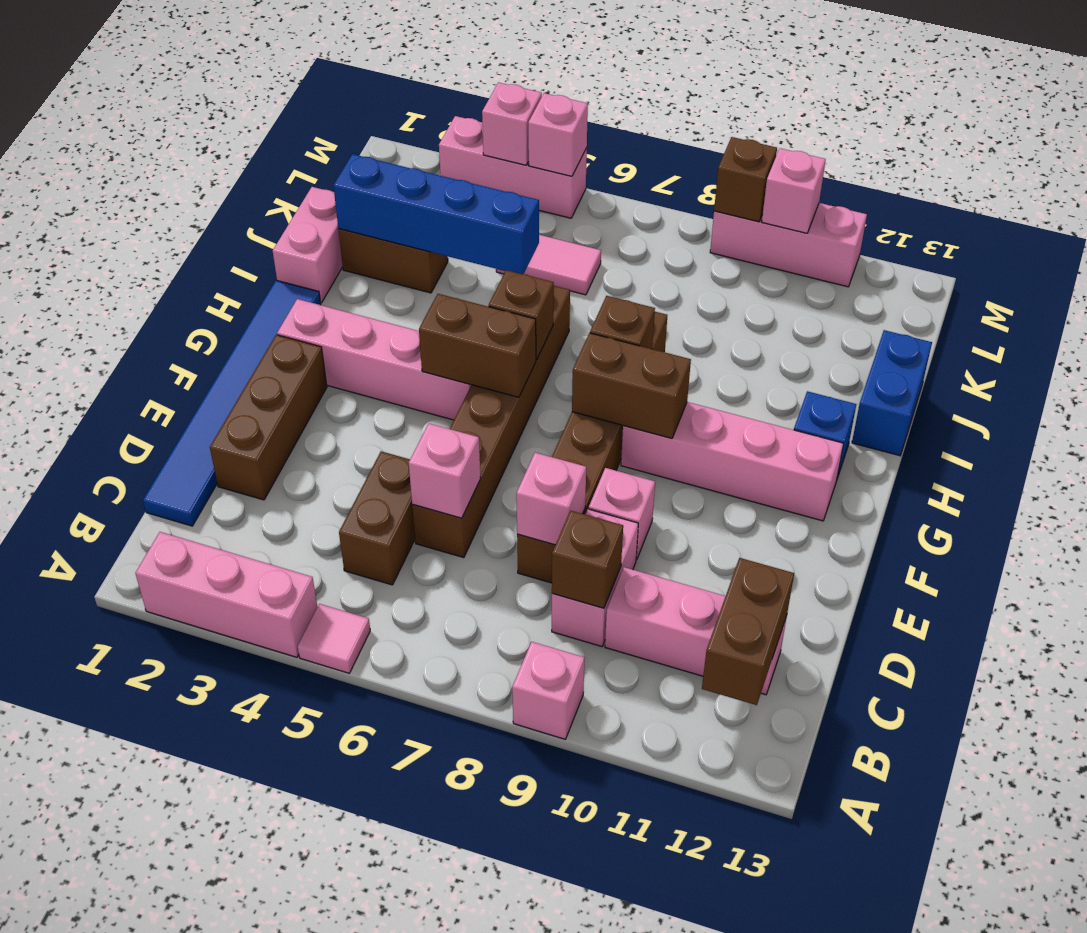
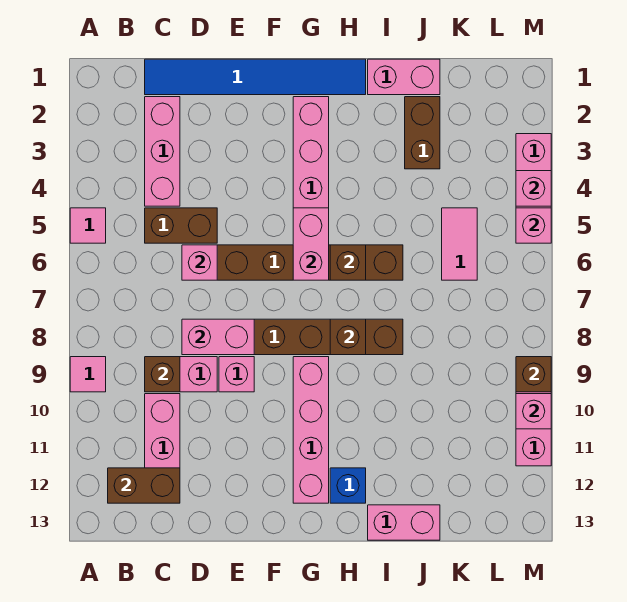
pink 1x3 brick [135,532,317,657] -> pink 1x3 brick moved to [145,97,180,206]
pink 1x1 brick [512,642,585,739] -> pink 1x1 tile [70,357,106,392]
brown 1x3 brick [210,335,327,500] -> none
pink 1x1 brick [516,453,586,545] -> pink 1x2 brick [182,319,254,355]
brown 1x2 brick [419,294,536,397] -> pink 1x2 brick [293,208,329,280]
brown 1x2 brick [572,333,691,438] -> none
blue 1x2 brick [852,330,932,456] -> pink 1x2 brick [368,505,440,540]
blue 1x4 brick [333,154,539,274] -> none

